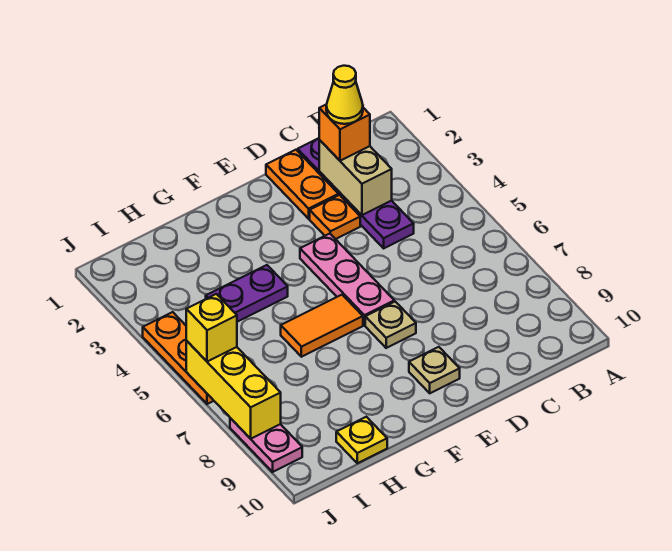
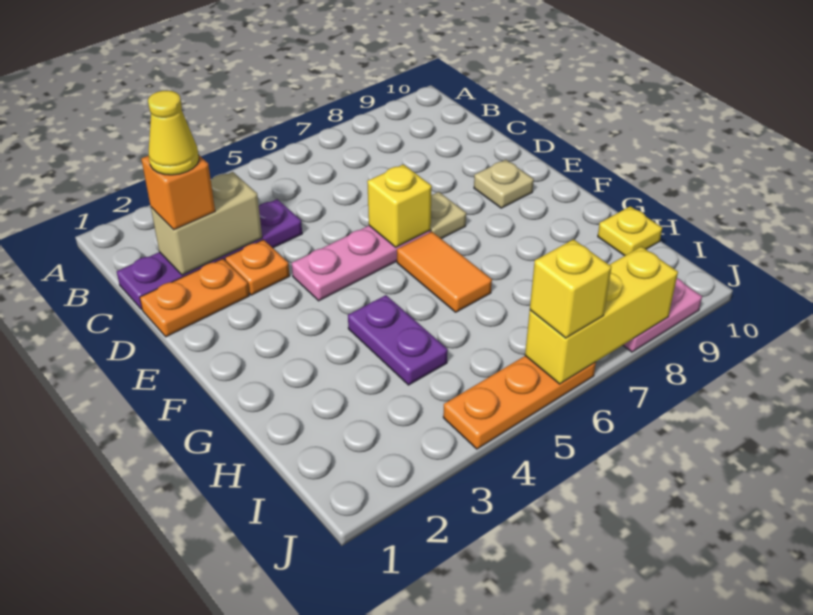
none -> yellow 1x1 brick [367,164,432,247]

